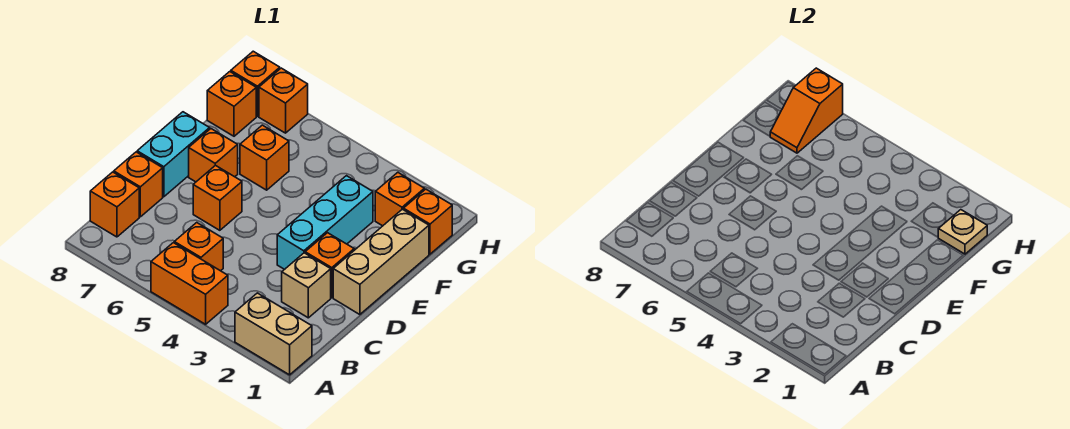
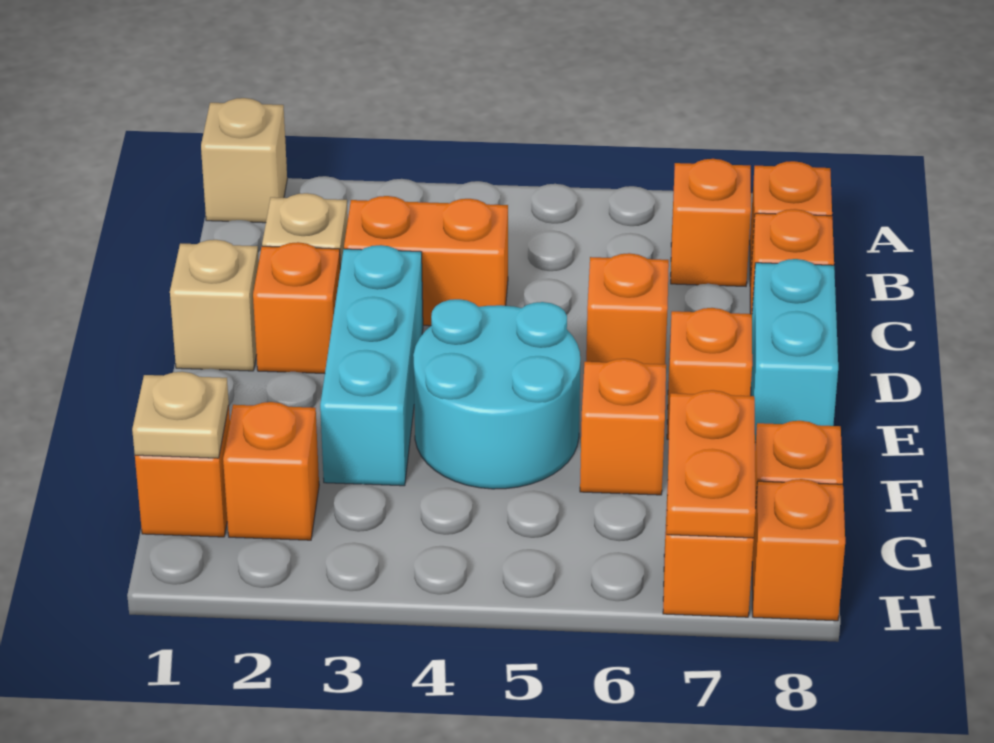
tan 1x2 brick [235,293,312,375] -> tan 1x1 brick [201,98,287,223]
orange 1x2 brick [151,243,228,324] -> orange 1x2 brick moved to [344,196,508,326]
orange 1x1 brick [174,223,223,271] -> orange 1x1 brick moved to [671,159,751,286]
tan 1x3 brick [333,209,429,315] -> tan 1x1 brick [170,240,259,371]
none -> cyan 2x2 round brick [413,299,580,489]
orange 1x2 slope [770,68,843,153] -> orange 1x2 plate [667,390,756,538]

